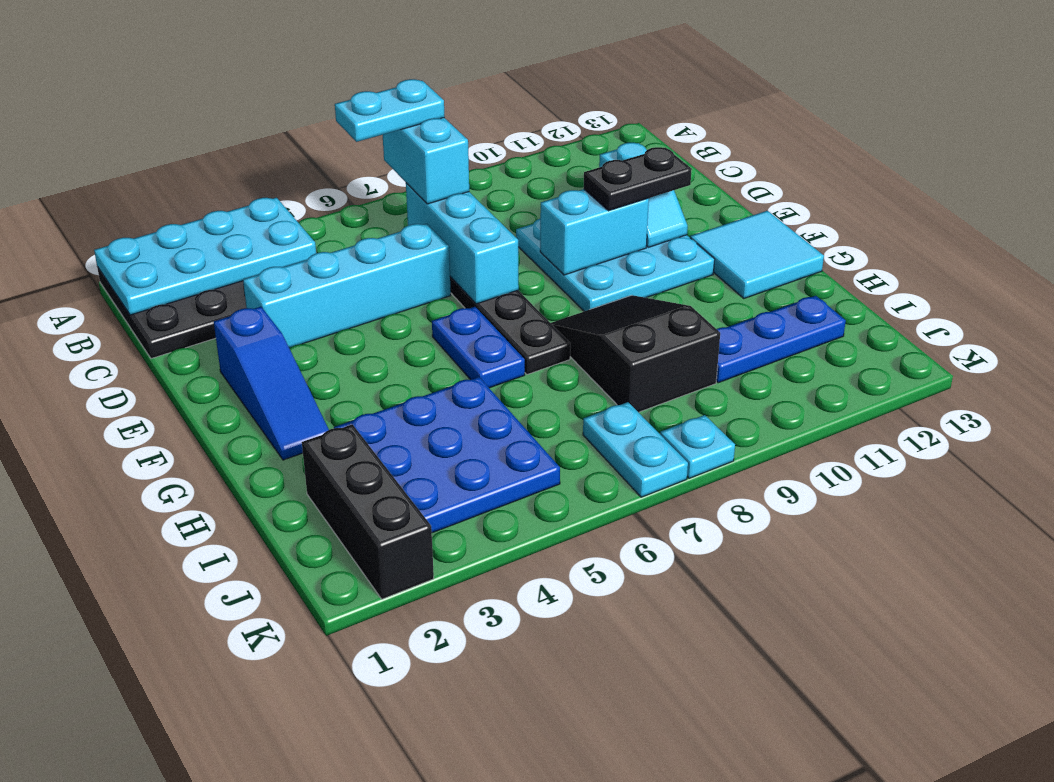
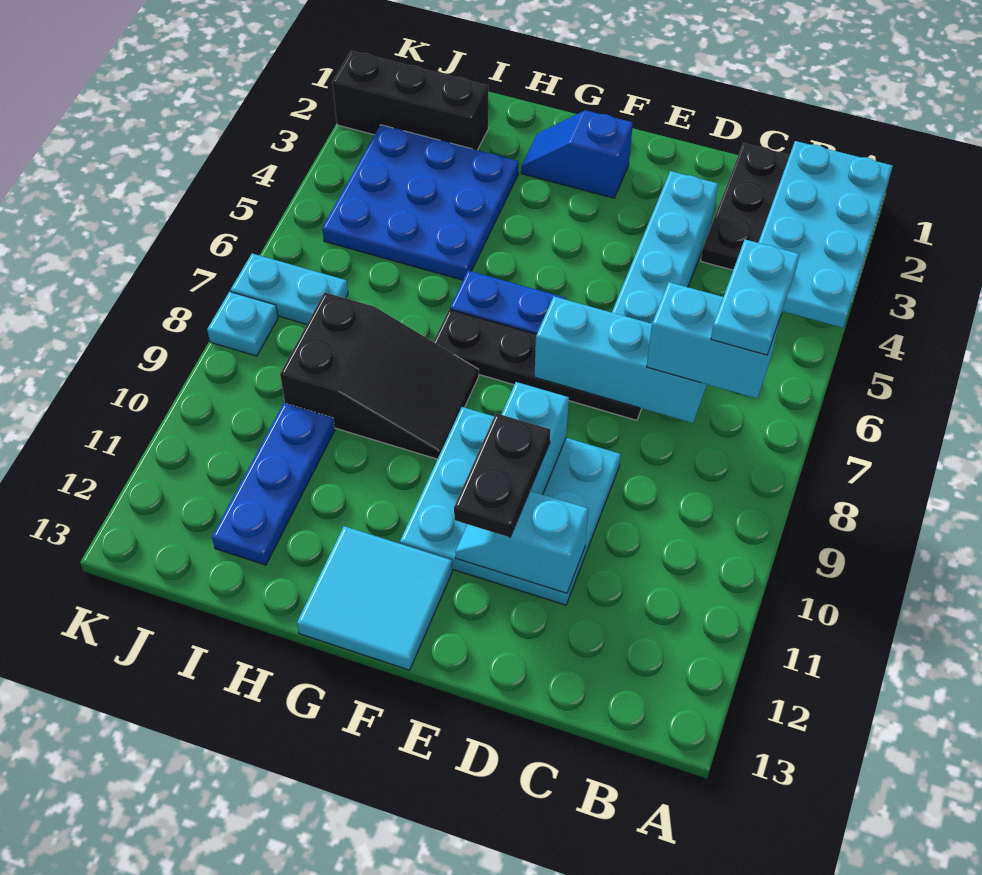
blue 1x3 slope [214,307,329,460] -> blue 1x2 slope [521,110,633,198]

